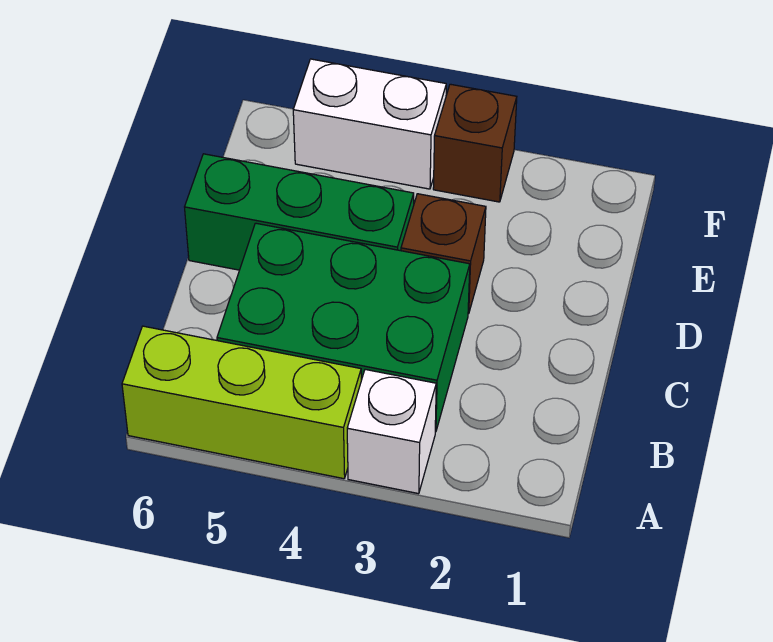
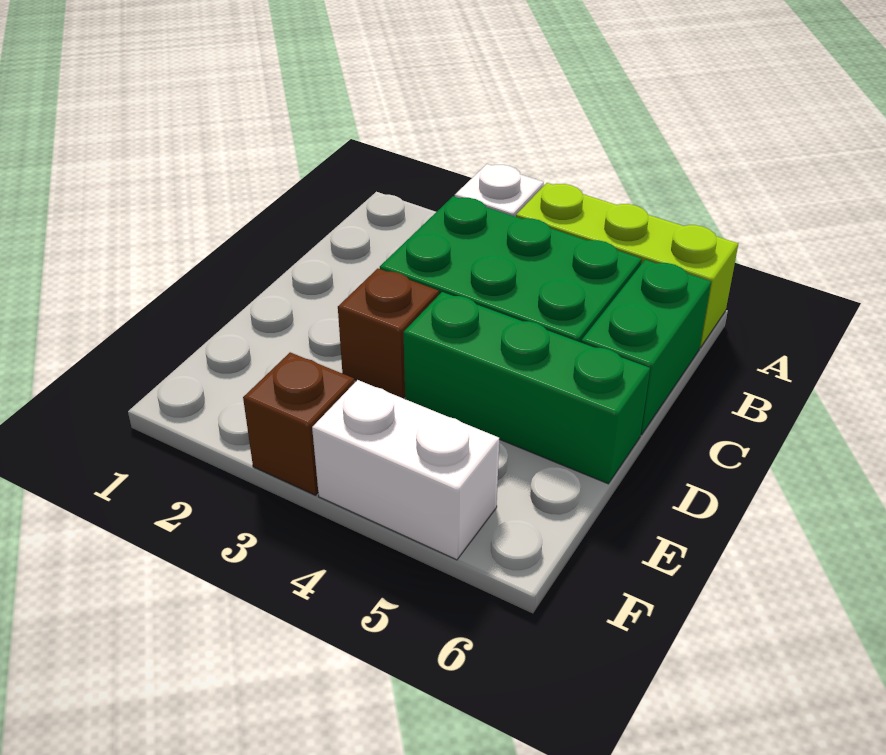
none -> green 1x2 brick [581,260,711,435]

